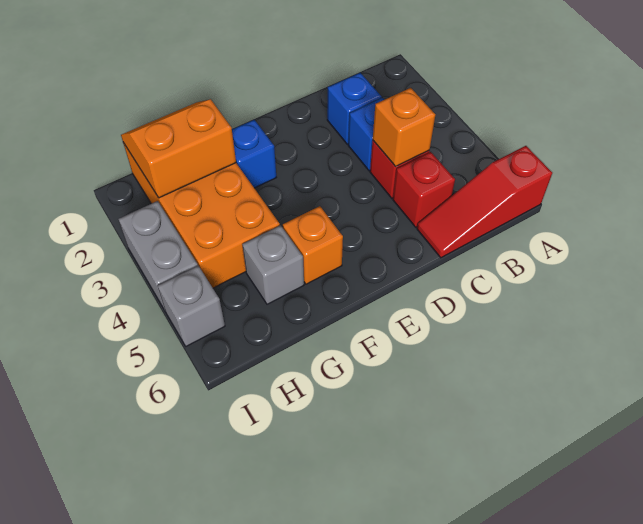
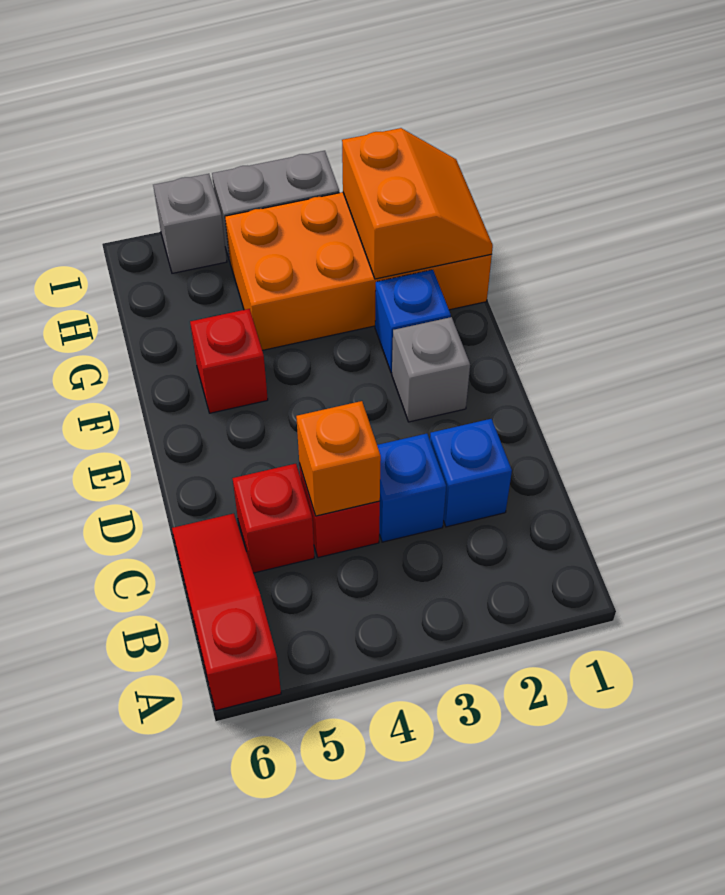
orange 1x1 brick [283,206,343,284] -> red 1x1 brick [190,309,268,413]
grey 1x1 brick [242,225,304,304] -> grey 1x1 brick moved to [392,317,470,422]

